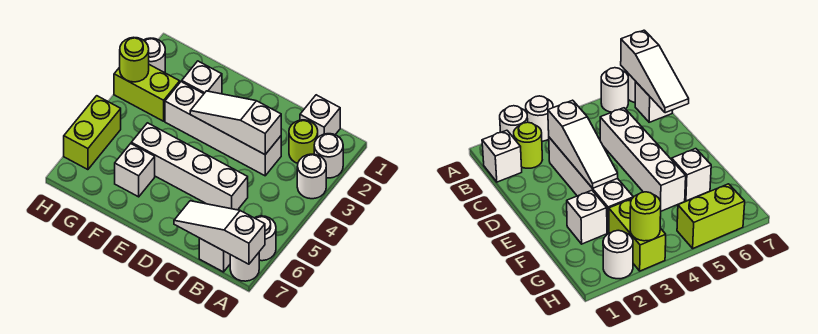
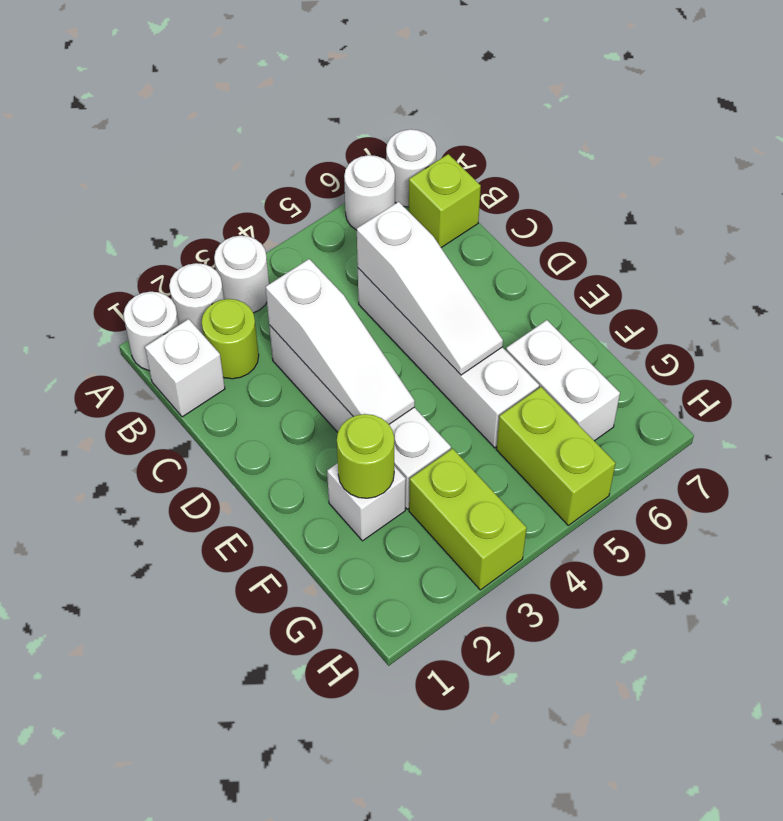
white 1x3 slope [174,201,265,264] -> white 1x3 slope moved to [357,202,503,375]
white 1x1 brick [199,238,230,272] -> lime 1x1 brick [409,154,481,248]
white 1x1 brick [115,144,155,197] -> white 1x2 brick [506,320,620,441]
white 1x1 round brick [144,38,165,73] -> white 1x1 round brick moved to [124,292,179,371]
lime 1x1 round brick [120,37,149,82] -> lime 1x1 round brick moved to [337,414,394,498]
lime 1x2 brick [64,96,121,170] -> lime 1x2 brick turned to [496,387,616,525]

